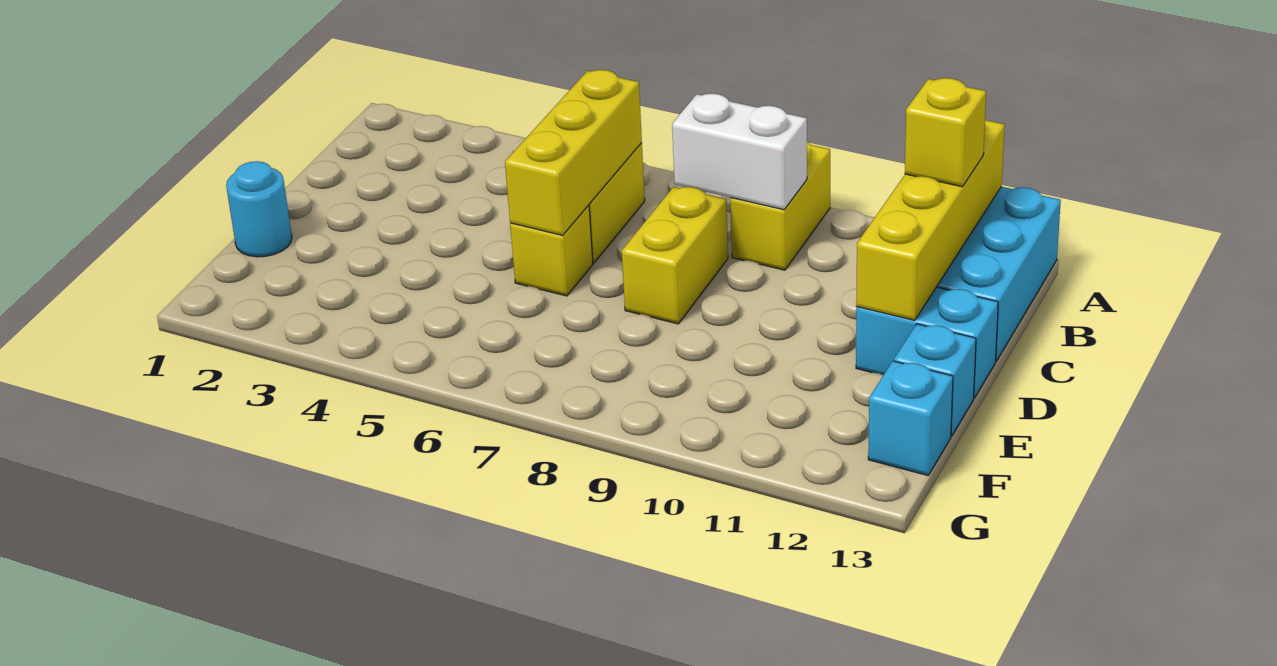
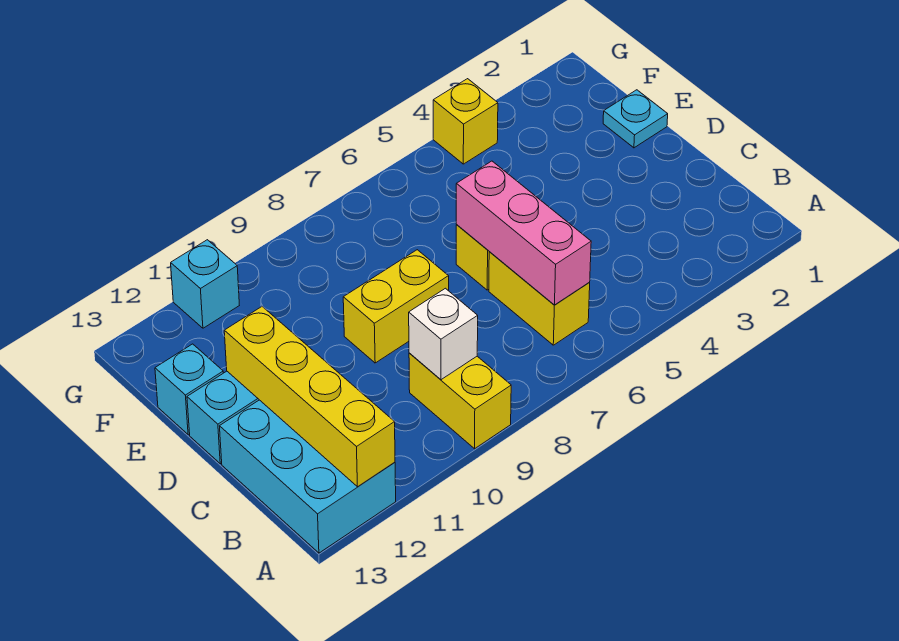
yellow 1x3 brick [505,70,642,235] -> pink 1x3 brick [456,161,591,305]
white 1x2 brick [672,94,807,210] -> white 1x1 brick [409,288,478,380]
yellow 1x1 brick [905,78,986,187] -> yellow 1x1 brick moved to [433,79,498,164]
yellow 1x2 brick [622,187,728,324] -> yellow 1x2 brick turned to [343,250,449,363]
cyan 1x1 round brick [226,161,292,257] -> cyan 1x1 plate [603,90,668,148]
cyan 1x1 brick [868,361,953,475] -> cyan 1x1 brick moved to [171,240,239,328]

